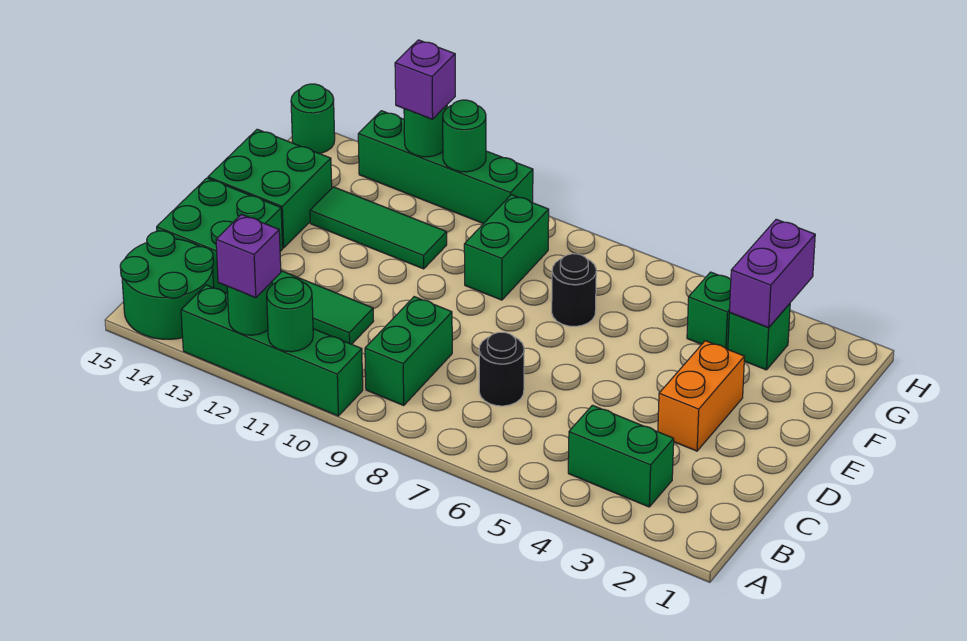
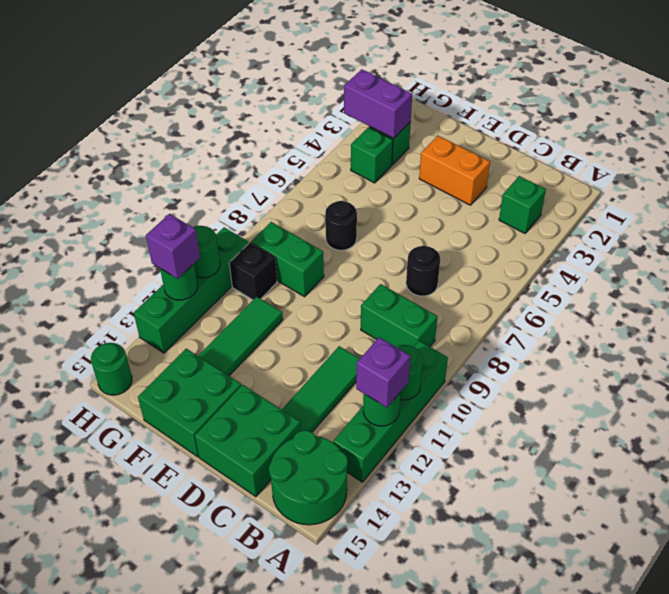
green 1x2 brick [568,405,674,507] -> green 1x1 brick [499,176,546,233]
none -> black 1x1 brick [229,243,277,300]

